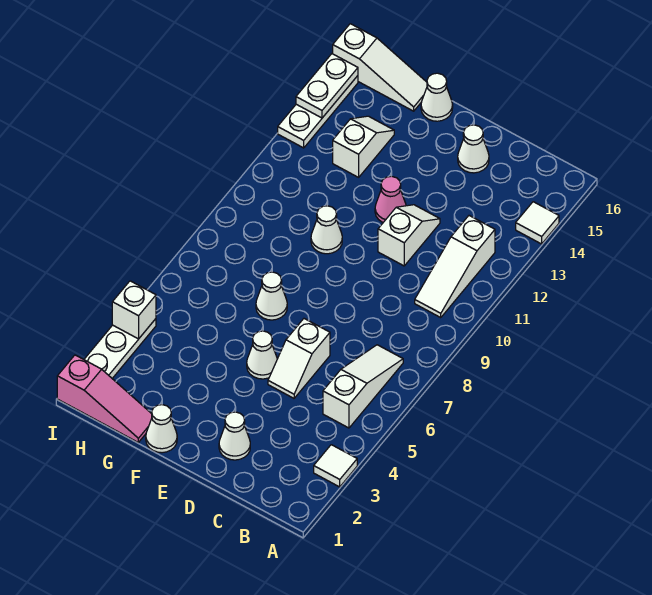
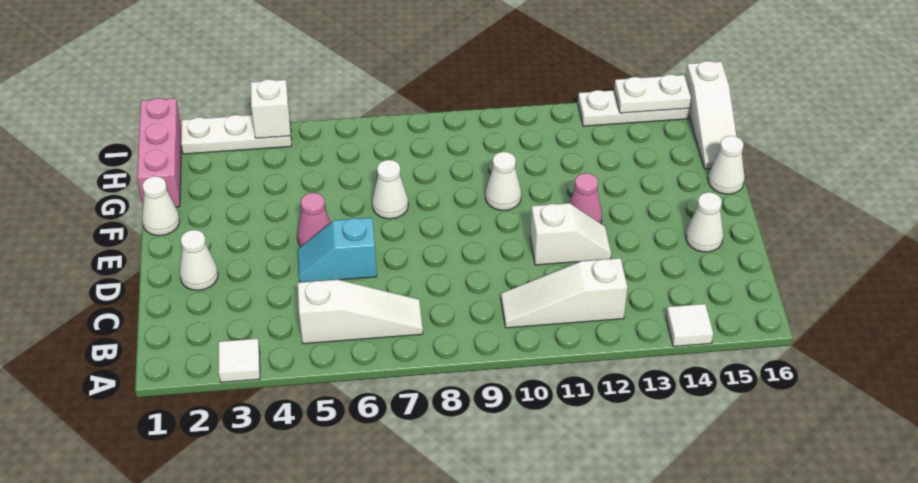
white 1x2 slope [268,319,330,398] -> cyan 1x2 slope [298,218,377,282]
white 1x1 cone [247,331,277,379] -> pink 1x1 cone [297,193,331,247]
pink 1x3 slope [57,355,152,442] -> pink 1x3 brick [137,98,181,207]
white 1x2 slope [333,116,394,177] -> none

